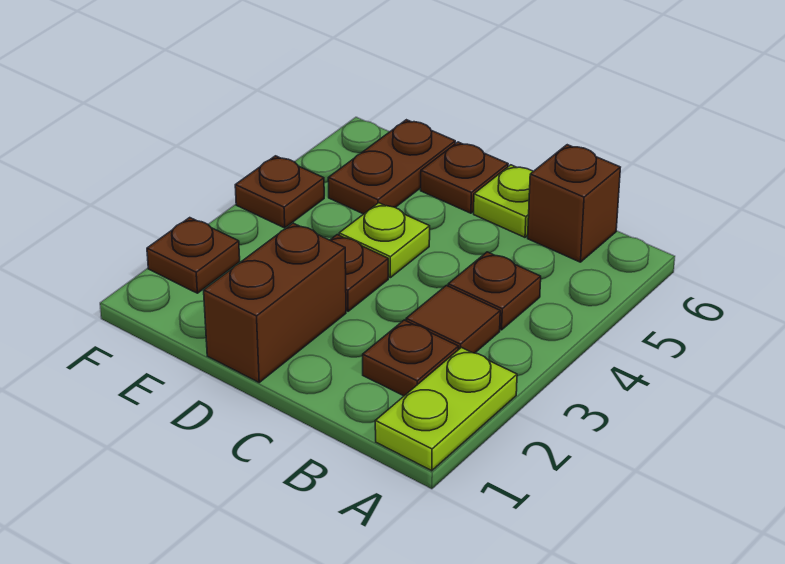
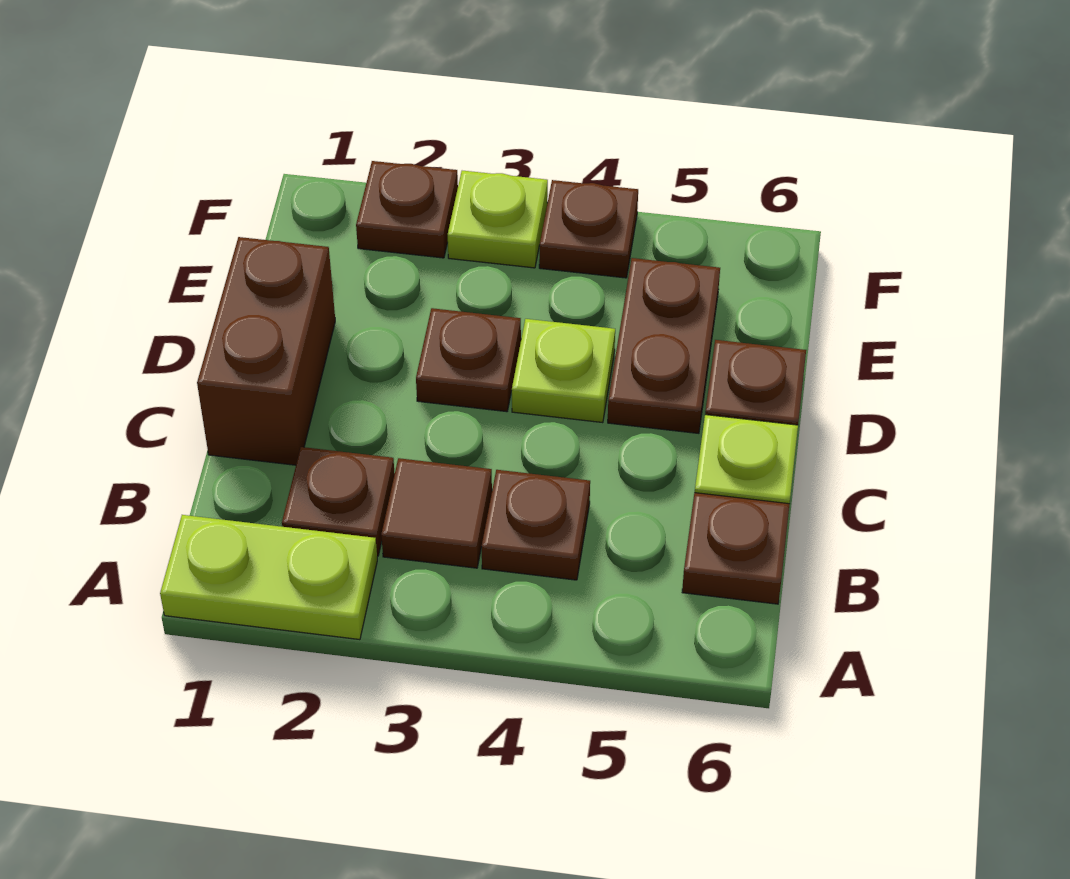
brown 1x1 brick [528,145,620,262] -> brown 1x1 plate [682,493,790,604]
brown 1x2 brick [204,223,346,382] -> brown 1x2 brick turned to [197,237,335,465]
brown 1x2 plate [328,120,455,214] -> brown 1x2 plate turned to [608,258,720,433]
none -> lime 1x1 plate [448,171,548,268]

